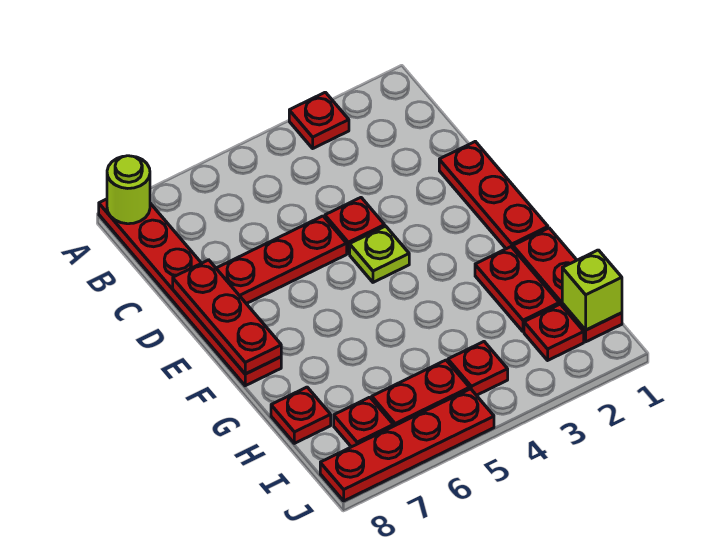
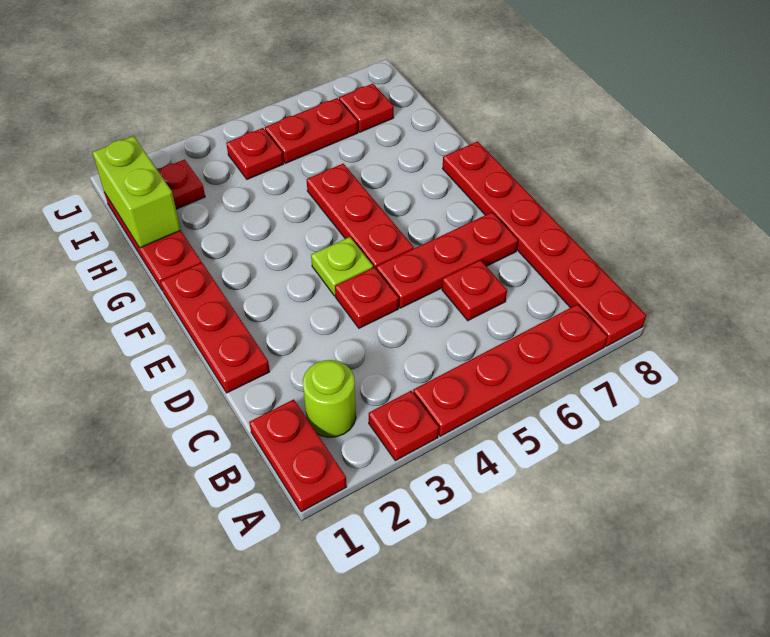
lime 1x1 round brick [107,156,150,224] -> lime 1x1 round brick moved to [303,360,356,437]
red 1x3 plate [173,260,281,374] -> red 1x3 plate moved to [307,164,414,269]
red 1x2 plate [475,247,559,332] -> red 1x2 plate moved to [249,399,347,512]
red 1x1 plate [271,387,331,443] -> red 1x1 plate moved to [442,260,507,321]
lime 1x1 brick [562,250,622,330] -> lime 1x2 brick [92,136,181,248]
red 1x4 plate [320,389,494,501] -> red 1x4 plate moved to [413,304,607,436]

